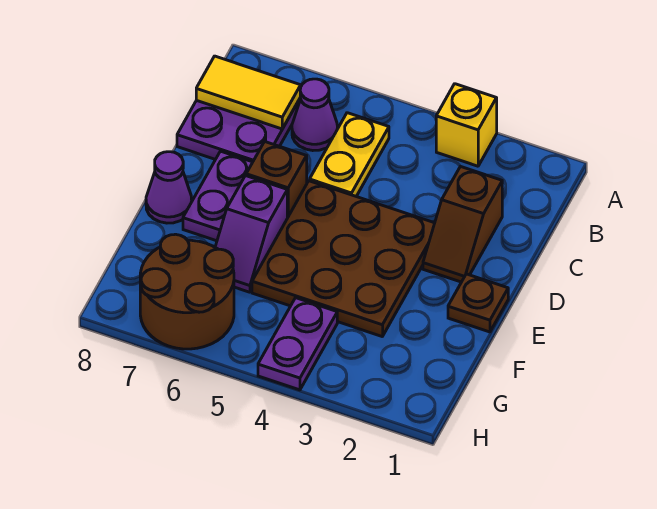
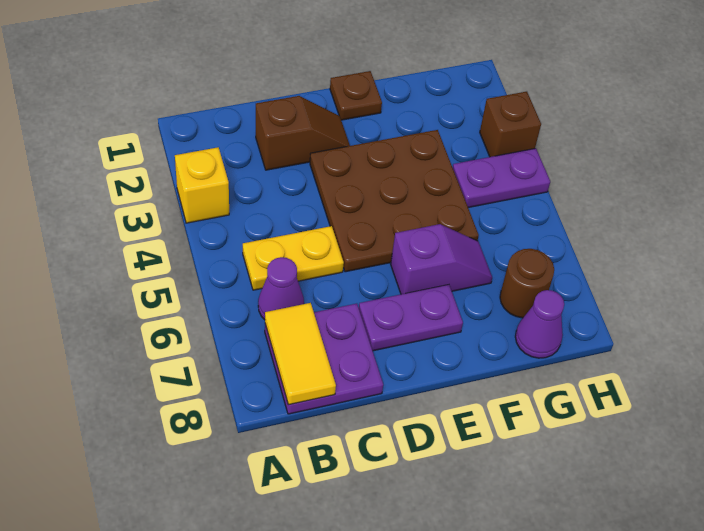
brown 1x1 brick [246,142,307,218] -> brown 1x1 brick moved to [480,92,541,157]
purple 1x1 cone [146,152,192,223] -> purple 1x1 cone moved to [515,290,564,358]
brown 2x2 round brick [140,234,234,349] -> brown 1x1 round brick [500,249,554,318]

